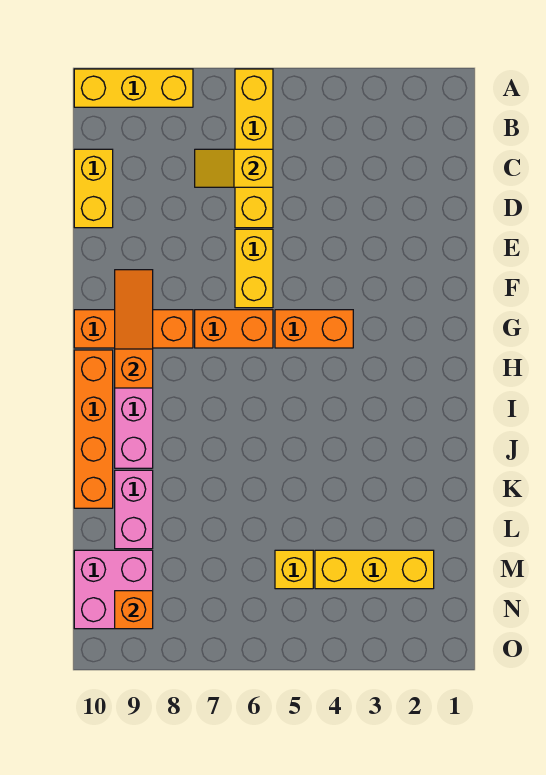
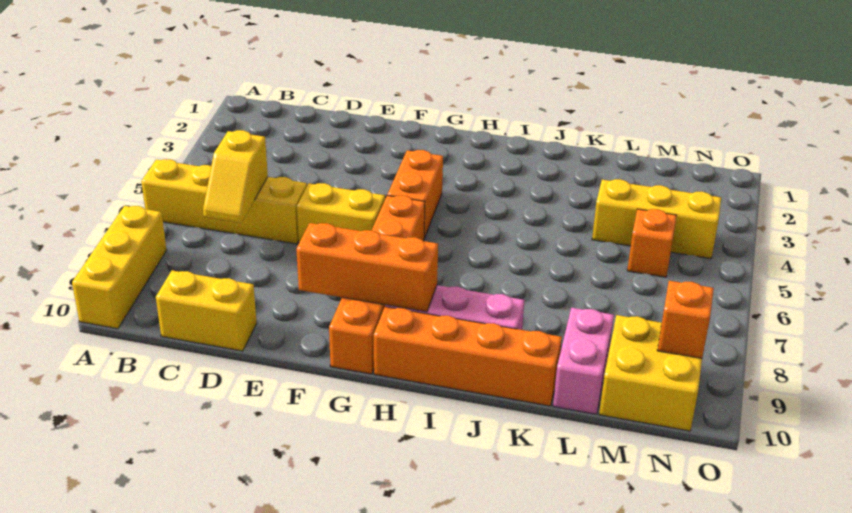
orange 1x3 slope [115,270,153,388] -> orange 1x3 brick [296,223,438,312]
pink 1x2 brick [115,470,153,549] -> pink 1x2 brick turned to [553,308,614,414]
yellow 1x3 brick [315,550,434,589] -> yellow 1x3 brick turned to [592,179,721,259]
yellow 1x1 brick [275,550,313,589] -> orange 1x1 brick [627,209,677,277]
pink 2x2 brick [74,550,153,629] -> yellow 2x2 brick [599,315,702,431]

